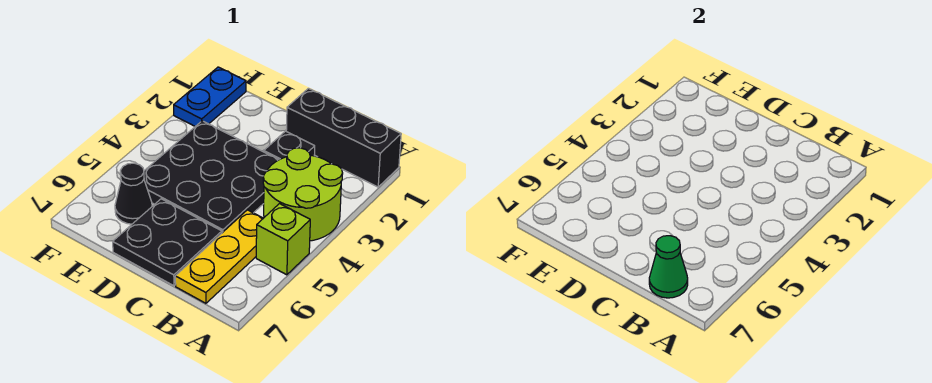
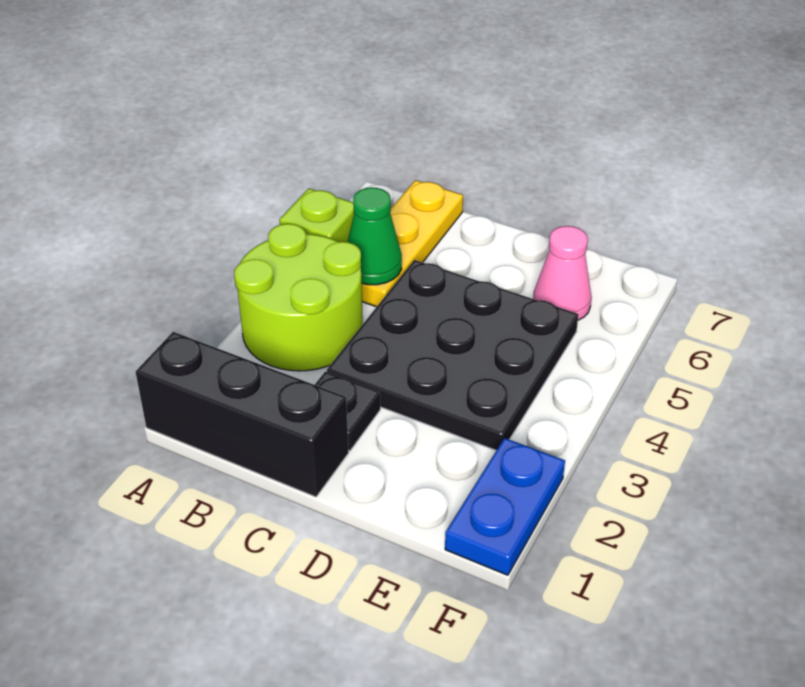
green 1x1 cone [649,236,688,298] -> green 1x1 cone moved to [348,187,402,285]
black 2x2 plate [113,199,222,286] -> none
black 1x1 cone [115,163,152,224] -> pink 1x1 cone [533,226,592,320]

